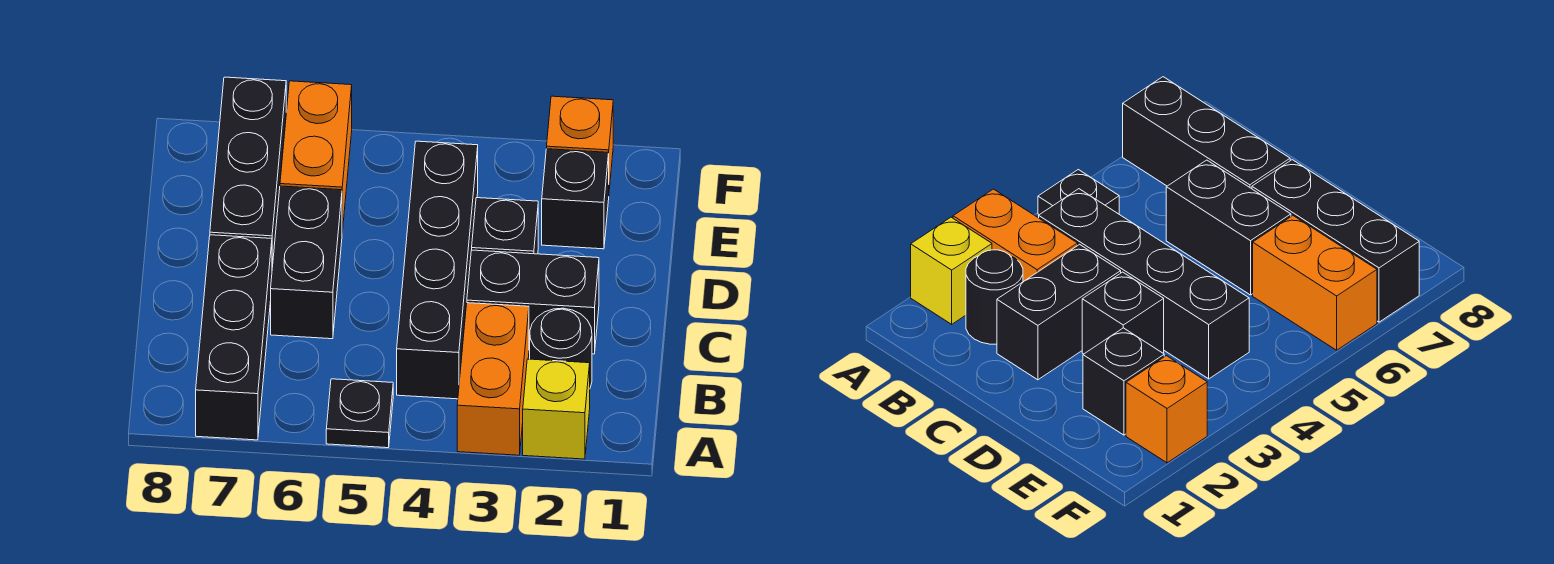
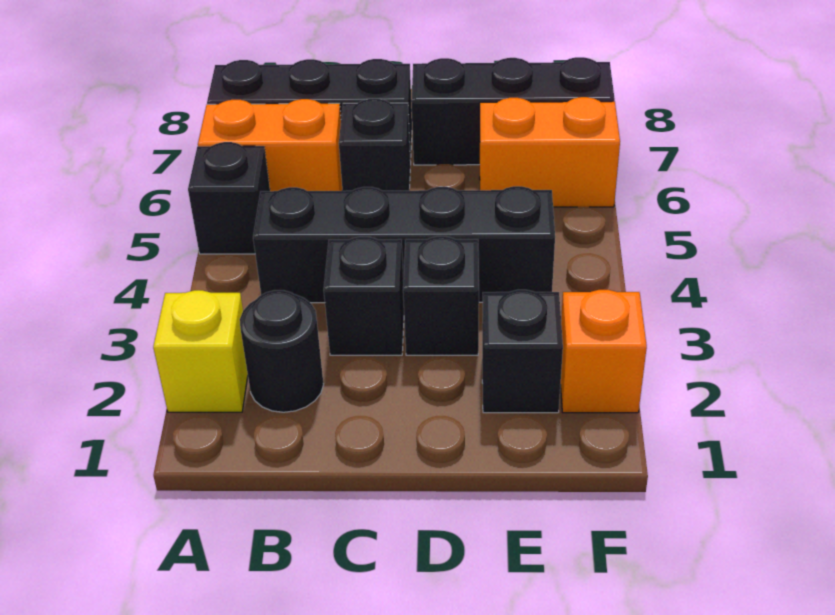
orange 1x2 brick [457,303,529,455] -> orange 1x2 brick moved to [198,99,342,191]
black 1x1 plate [326,379,393,448] -> black 1x1 brick [188,142,270,254]
black 1x2 brick [467,250,599,354] -> black 1x1 brick [324,237,404,355]
black 1x2 brick [271,186,342,339] -> black 1x1 brick [339,99,410,191]

